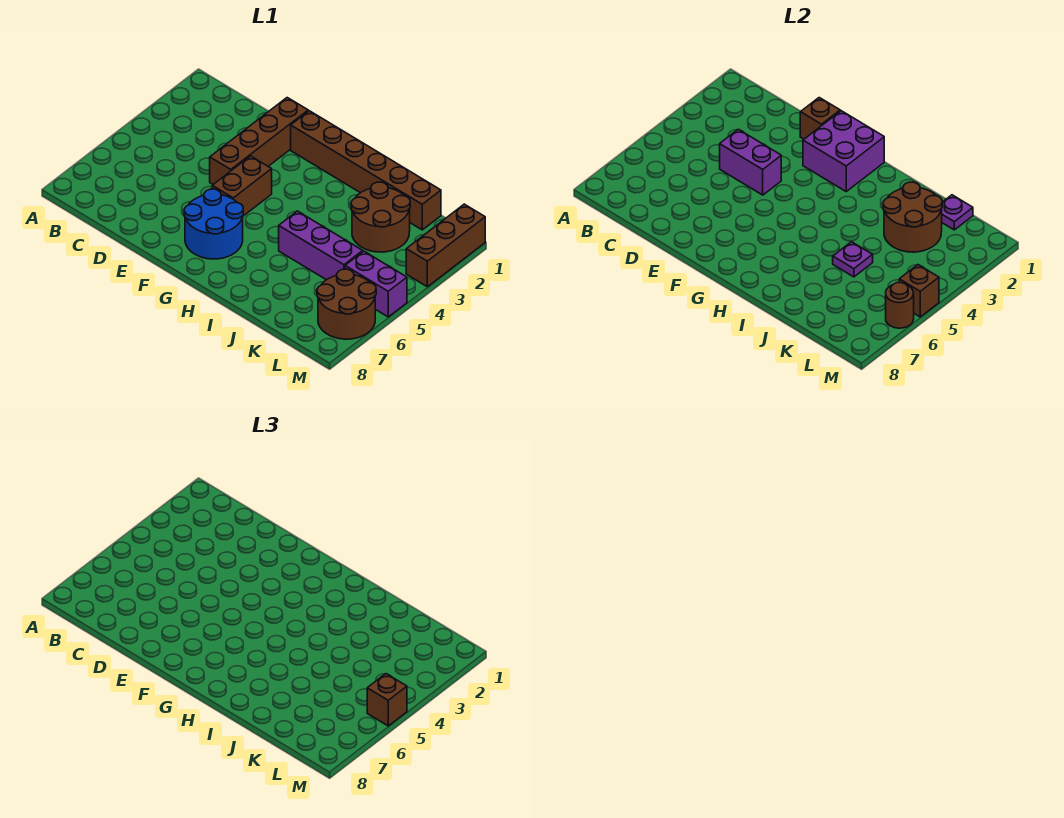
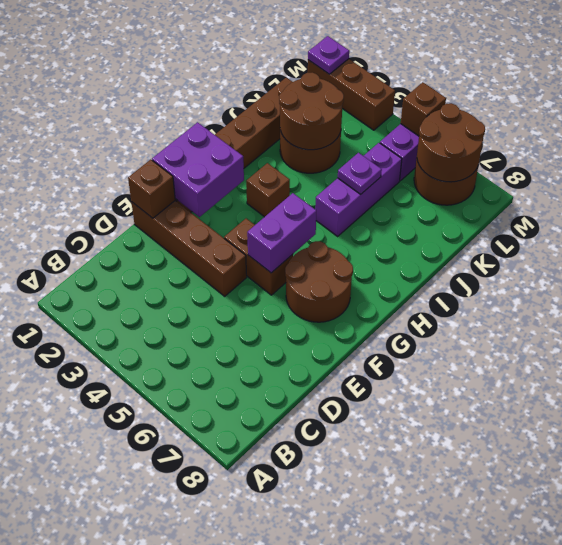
purple 1x2 brick [720,129,781,195] -> purple 1x2 brick moved to [247,193,316,273]
blue 2x2 round brick [184,189,243,259] -> brown 2x2 round brick [285,241,353,322]
purple 1x1 plate [941,195,973,230] -> purple 1x1 plate moved to [308,36,349,74]
brown 1x1 brick [367,674,407,726] -> brown 1x1 brick moved to [246,163,290,217]
brown 1x1 round brick [886,283,914,328] -> brown 2x2 round brick [417,103,485,182]

